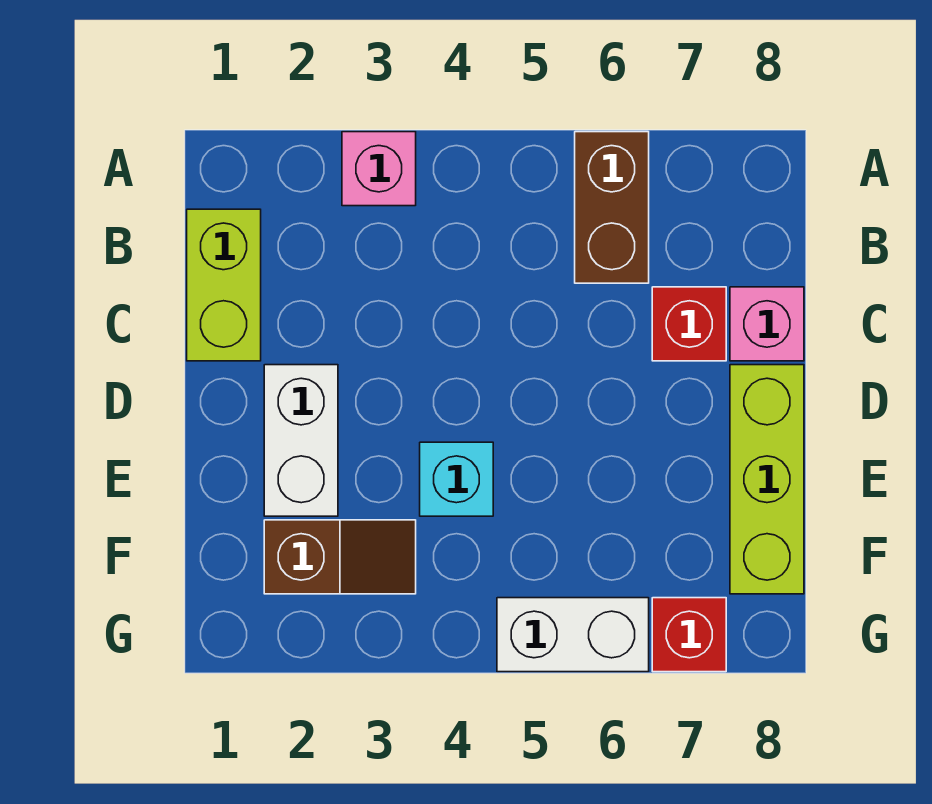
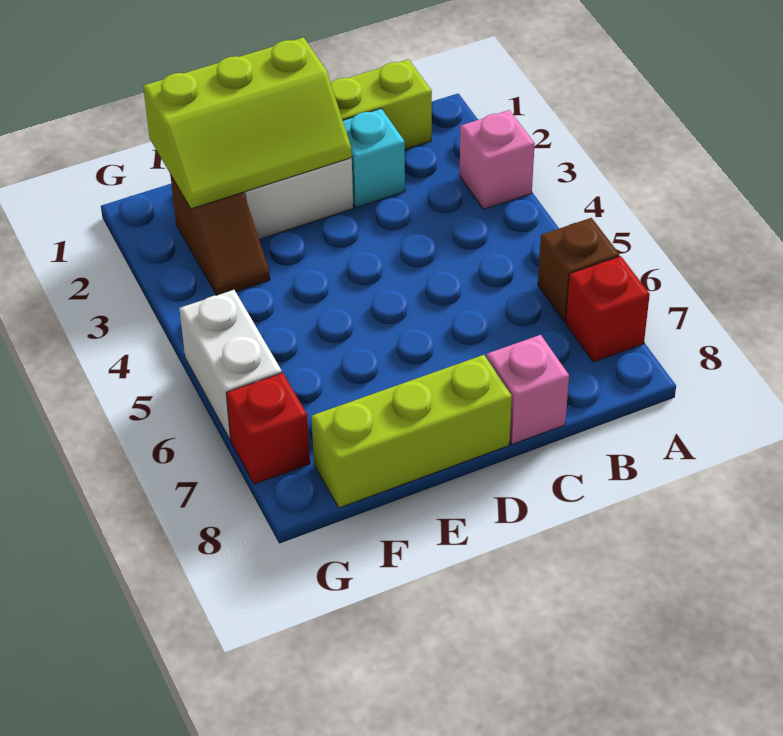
brown 1x2 brick [575,132,649,283] -> brown 1x1 brick [538,218,619,322]
red 1x1 brick [652,287,726,361] -> red 1x1 brick moved to [566,256,650,362]
none -> lime 2x3 slope [143,37,352,209]
cyan 1x1 brick [420,442,493,516] -> cyan 1x1 brick moved to [343,108,405,208]

